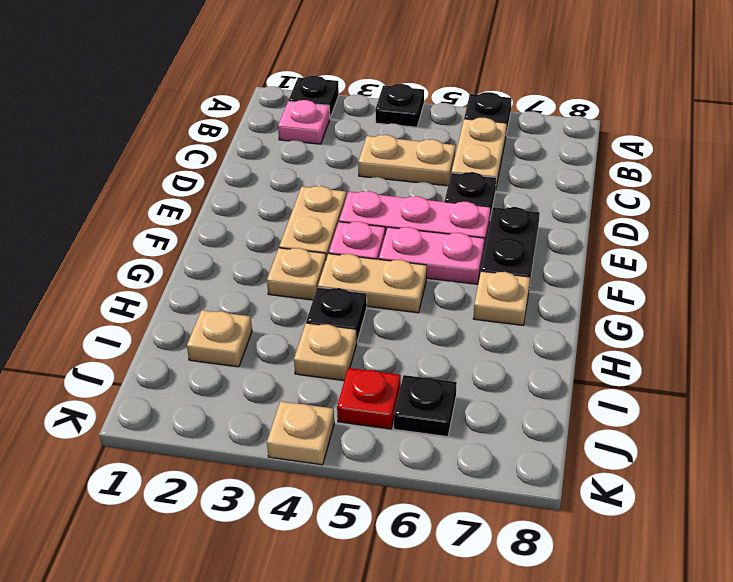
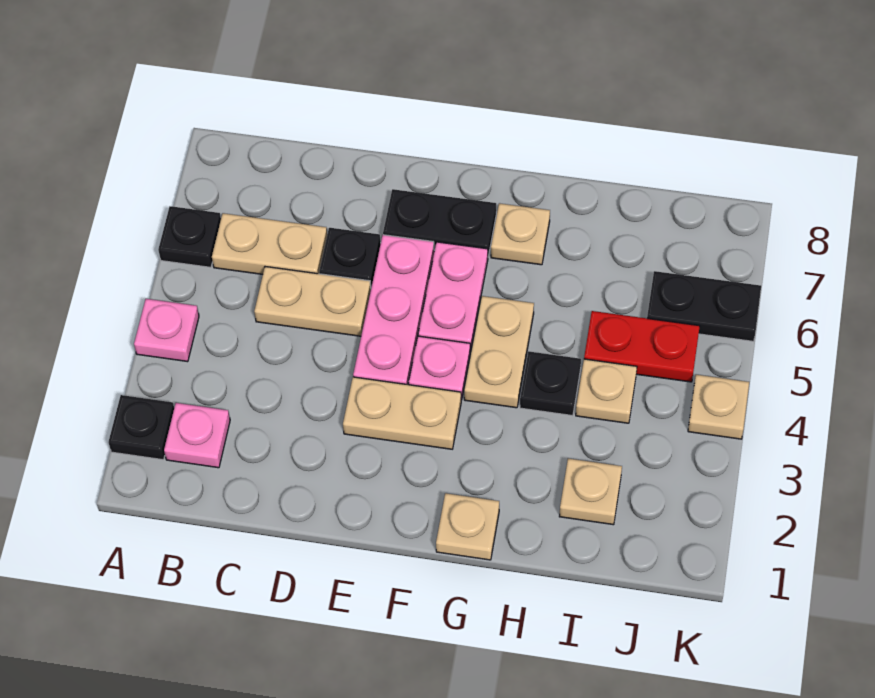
black 1x1 plate [375,84,424,127] -> pink 1x1 plate [134,299,199,362]
tan 1x2 plate [358,135,455,186] -> tan 1x2 plate turned to [254,267,371,336]
tan 1x1 plate [267,248,326,300] -> tan 1x1 plate moved to [436,493,499,560]
red 1x1 plate [337,368,401,429] -> red 1x2 plate [584,311,700,382]
black 1x1 plate [394,375,457,437] -> black 1x2 plate [647,271,761,341]

